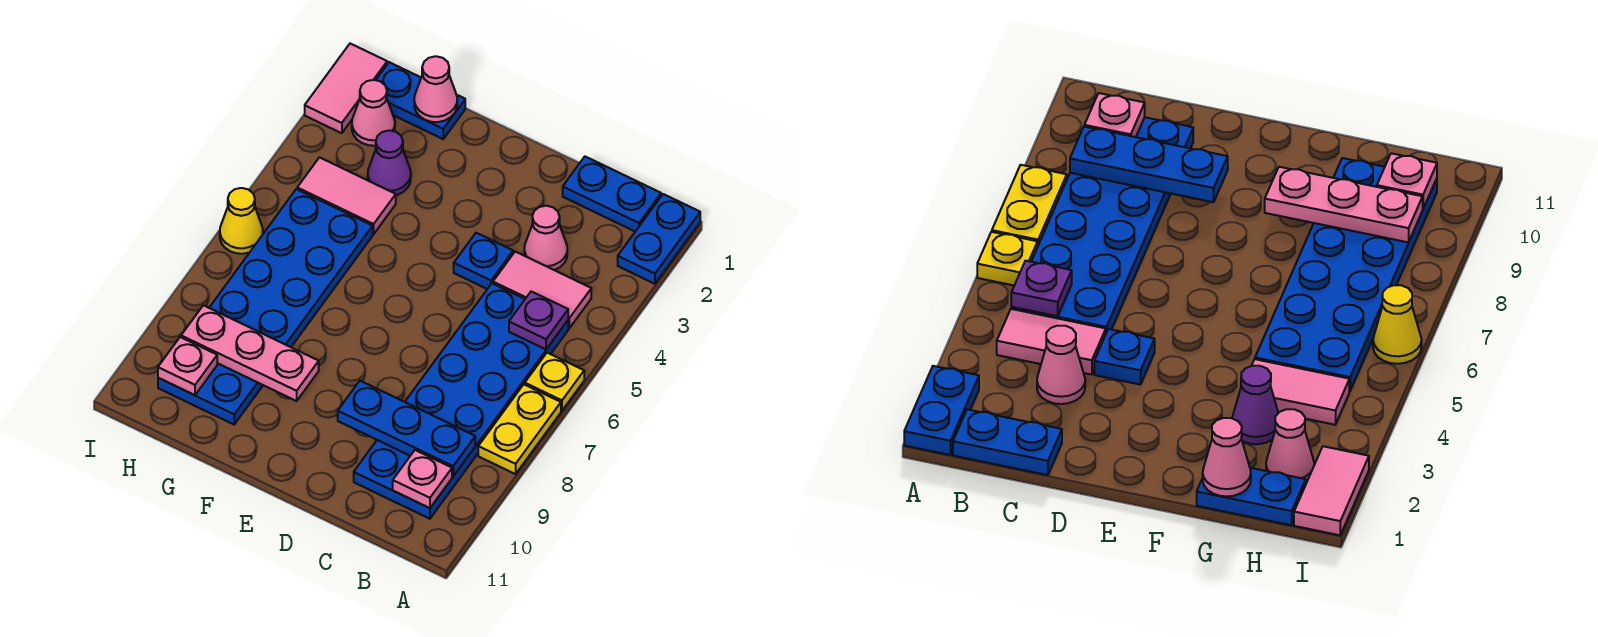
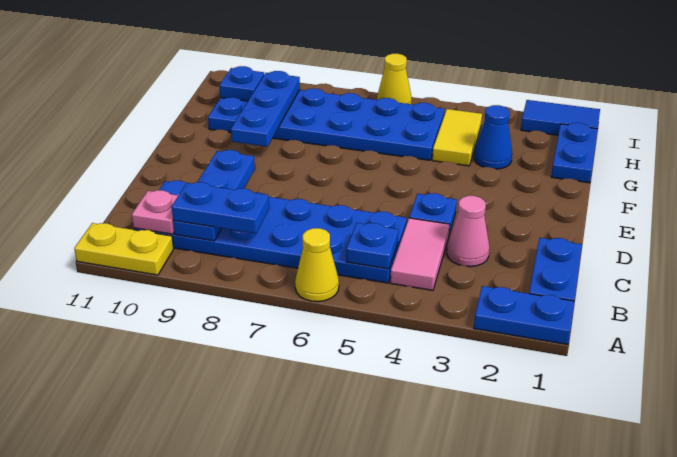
yellow 1x1 plate [525,353,584,411] -> yellow 1x1 cone [295,228,339,302]
yellow 1x2 plate [478,384,561,474] -> yellow 1x2 plate moved to [74,223,174,275]
purple 1x1 plate [509,291,568,349] -> blue 1x1 plate [346,223,398,269]
none -> blue 1x2 plate [172,182,269,233]
pink 1x3 plate [181,305,319,401] -> blue 1x3 plate [231,71,300,147]
pink 1x1 cone [414,56,457,122] -> none
purple 1x1 cone [368,130,411,195] -> blue 1x1 cone [474,105,512,169]
pink 1x2 tile [297,157,396,234] -> yellow 1x2 tile [432,109,482,166]
pink 1x1 cone [352,80,395,146] -> none
pink 1x1 plate [158,337,217,395] -> blue 1x1 plate [220,66,264,101]
pink 1x2 tile [305,44,387,133] -> blue 1x2 tile [521,100,600,135]

